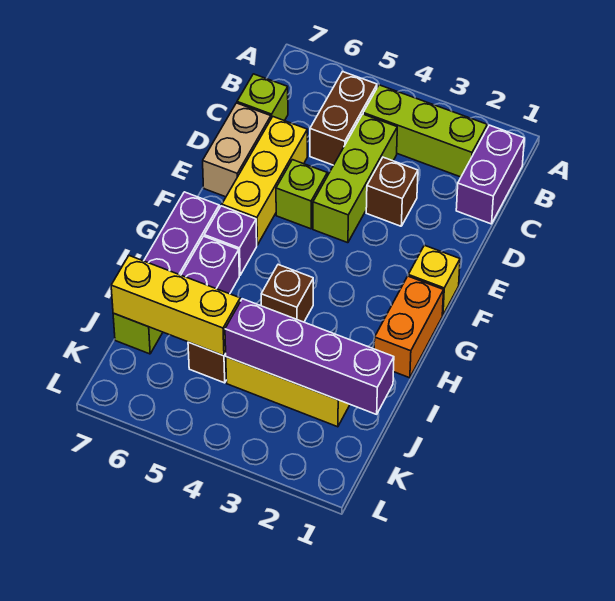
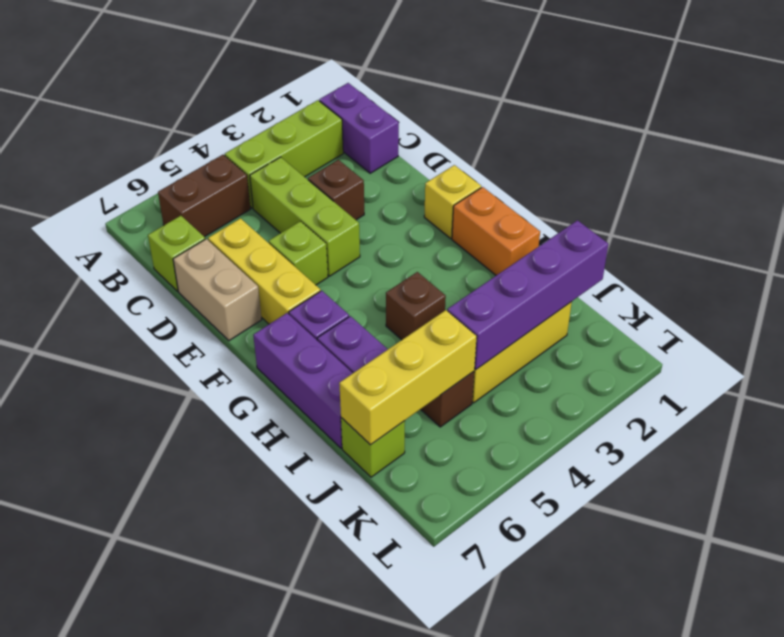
brown 1x2 brick [310,72,377,165] -> brown 1x2 brick turned to [158,155,250,237]

